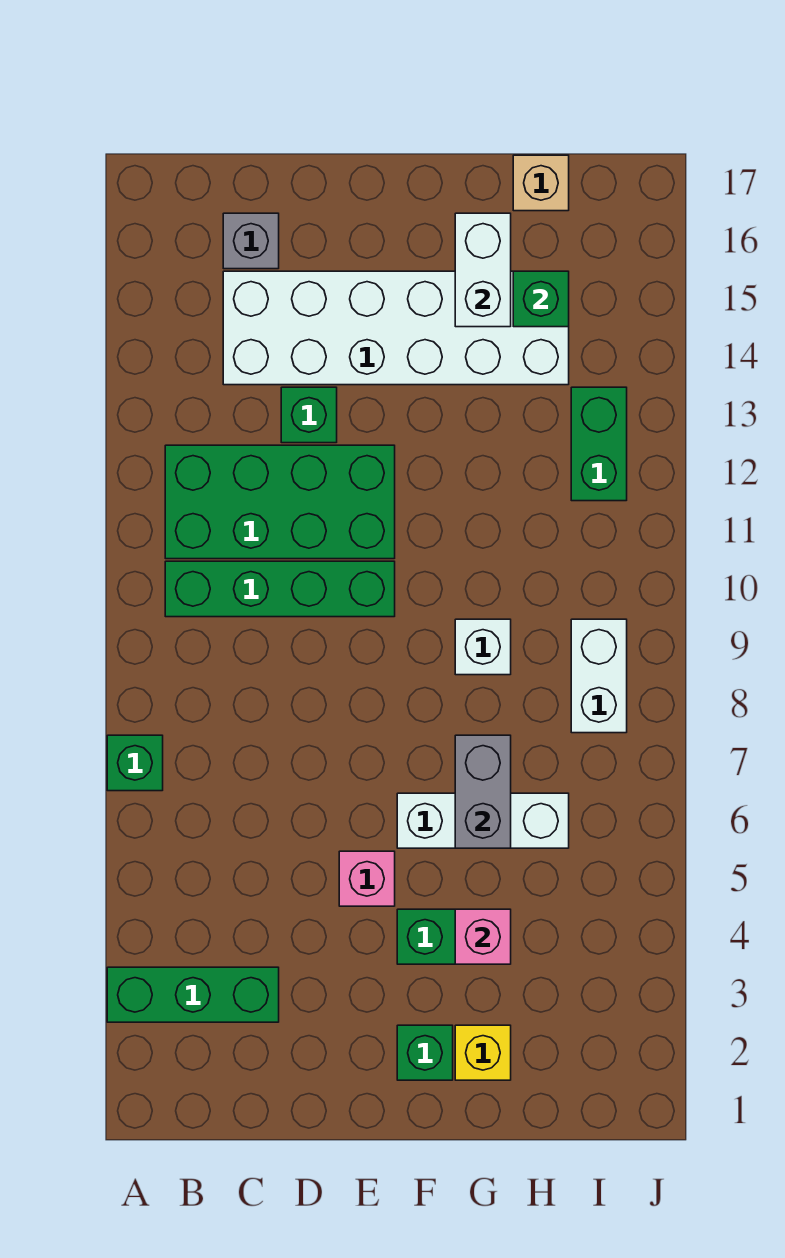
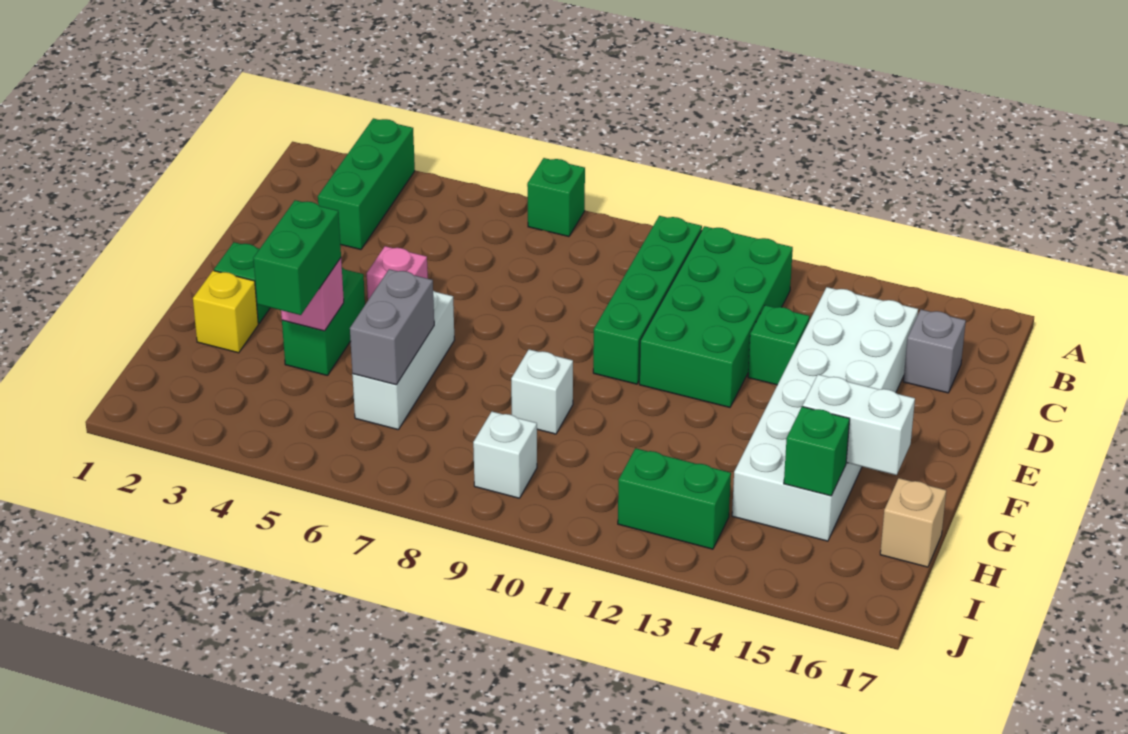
none -> green 1x2 brick [253,200,341,315]
grey 1x2 brick [455,735,511,848] -> grey 1x2 brick turned to [350,269,434,385]
white 1x2 brick [571,619,627,733] -> white 1x1 brick [473,411,537,498]

